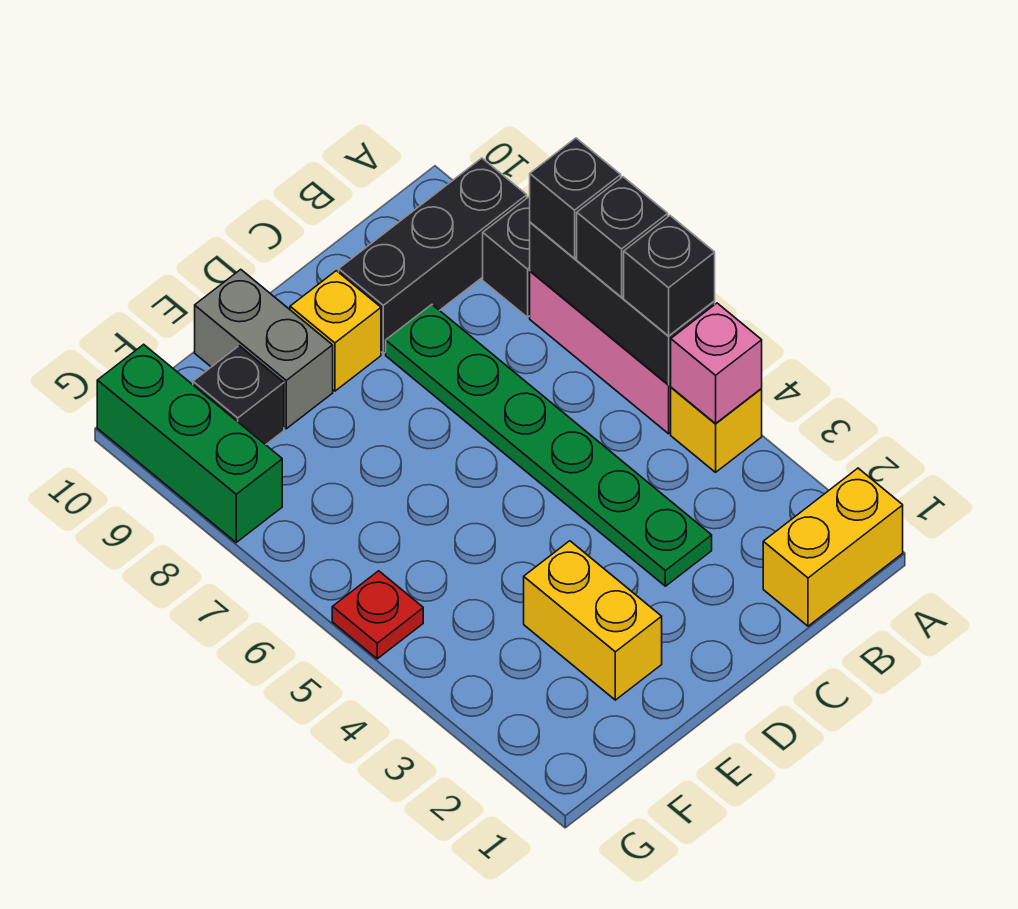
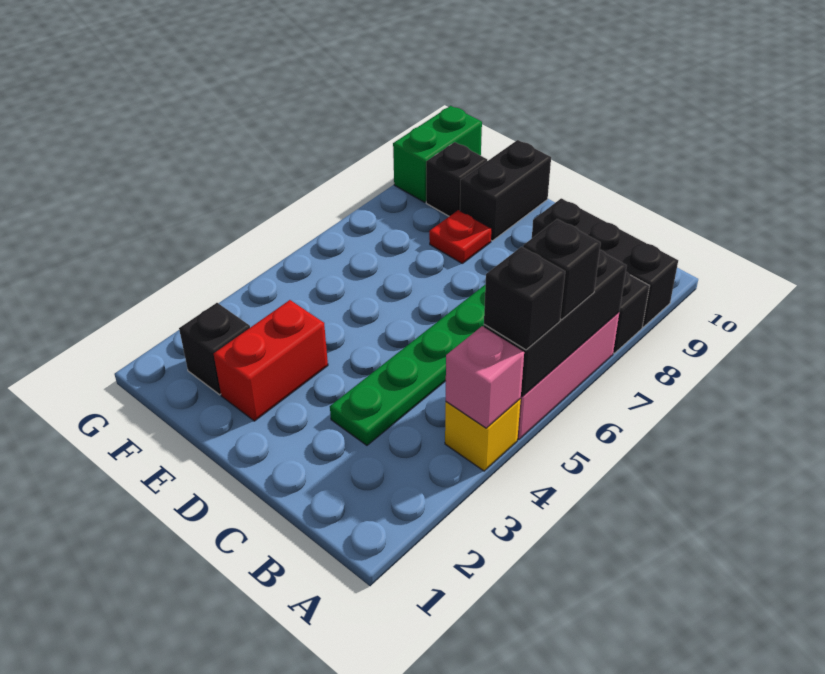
yellow 1x2 brick [763,468,903,626] -> none
black 1x1 brick [530,138,621,258] -> black 1x1 brick moved to [179,303,250,395]
yellow 1x1 brick [290,271,381,391] -> none
yellow 1x2 brick [524,541,662,700] -> red 1x2 brick [214,300,328,421]
grey 1x2 brick [195,269,333,429] -> black 1x2 brick [460,140,551,241]
red 1x1 plate [332,571,423,659] -> red 1x1 plate moved to [429,210,492,263]
green 1x3 brick [97,344,282,542] -> green 1x2 brick [393,106,482,202]

